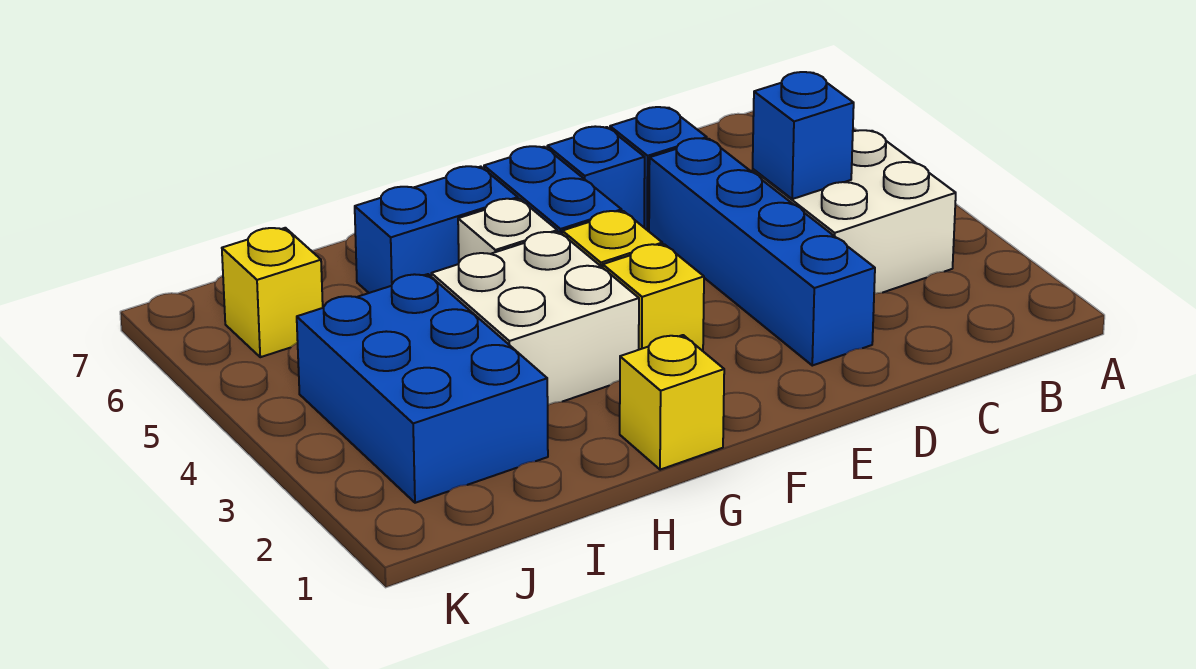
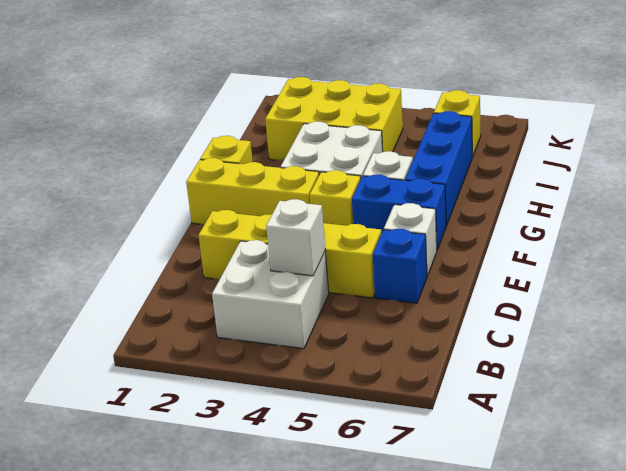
blue 1x1 brick [753,72,854,199] -> white 1x1 brick [266,199,325,276]
blue 1x4 brick [649,138,875,366] -> yellow 1x4 brick [199,210,381,298]
blue 1x1 brick [547,126,645,227] -> white 1x1 brick [384,203,437,276]
yellow 1x1 brick [603,244,704,351] -> yellow 1x3 brick [186,158,319,224]
blue 1x2 brick [355,166,518,293] -> blue 1x3 brick [405,111,472,225]
blue 2x3 brick [297,274,548,503] -> yellow 2x3 brick [265,77,403,160]

